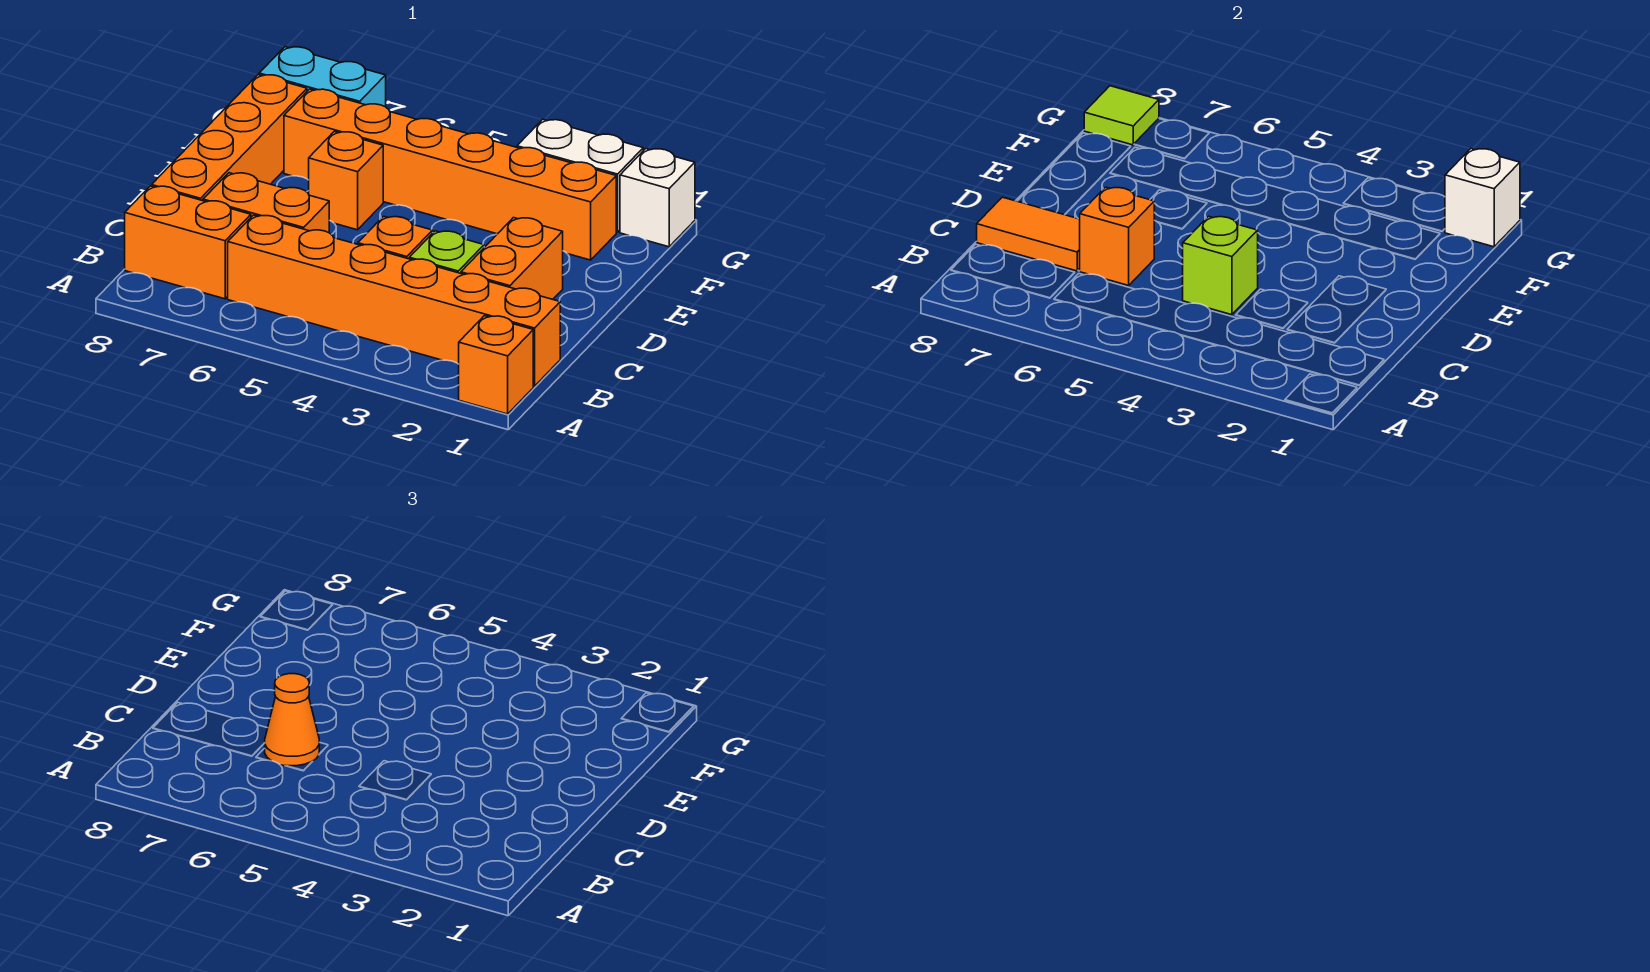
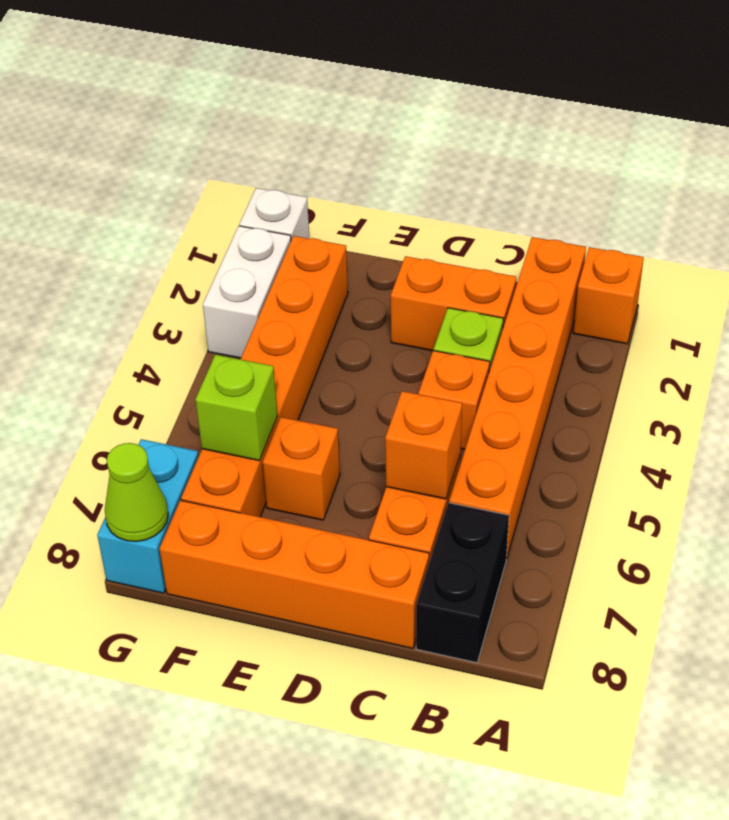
orange 1x2 brick [125,186,251,299] -> black 1x2 brick [416,503,509,663]
lime 1x1 brick [1183,216,1258,315] -> lime 1x1 brick moved to [195,355,278,461]
orange 1x1 cone [265,674,319,766] -> none
orange 1x2 tile [977,197,1080,271] -> none
white 1x1 brick [1445,149,1520,247] -> none
lime 1x1 tile [1084,86,1159,145] -> lime 1x1 cone [105,443,168,542]

